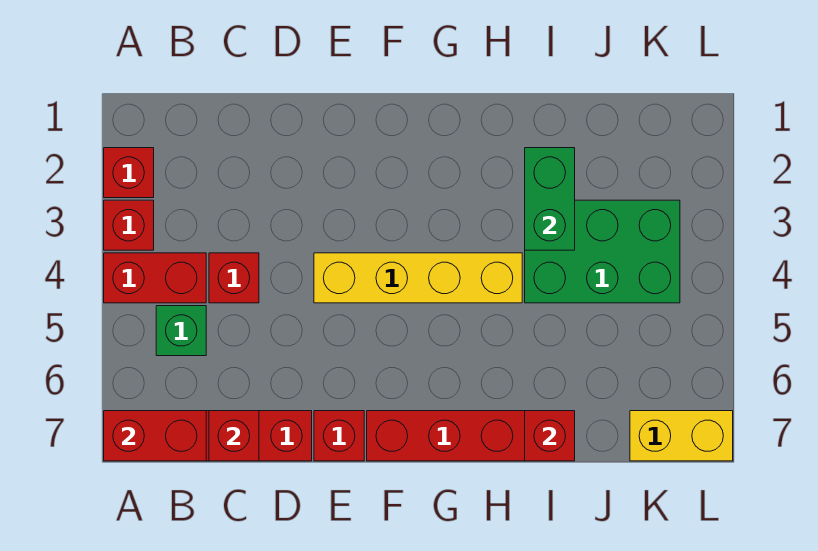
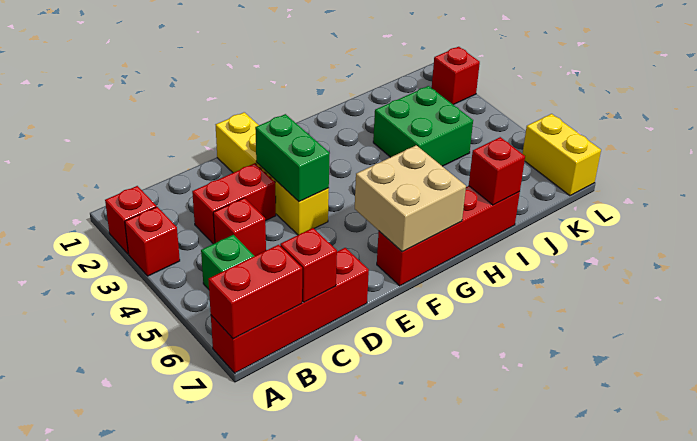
red 1x2 brick [104,253,206,303] -> red 1x2 brick moved to [192,163,276,244]
yellow 1x4 brick [314,253,522,303] -> yellow 1x4 brick turned to [216,112,329,235]
red 1x1 brick [314,411,364,461] -> red 1x1 brick moved to [432,47,480,105]
none -> tan 2x2 brick [355,145,466,252]
green 1x2 brick [525,148,575,250] -> green 1x2 brick moved to [255,114,330,202]
green 2x3 brick [525,200,680,303] -> green 2x2 brick [373,86,473,166]
yellow 1x2 brick [630,411,733,461] -> yellow 1x2 brick turned to [522,114,601,196]

